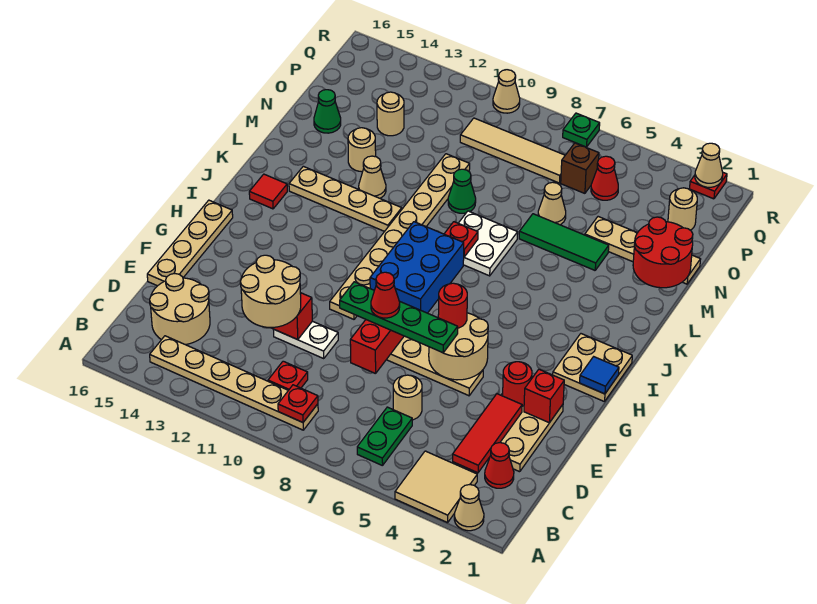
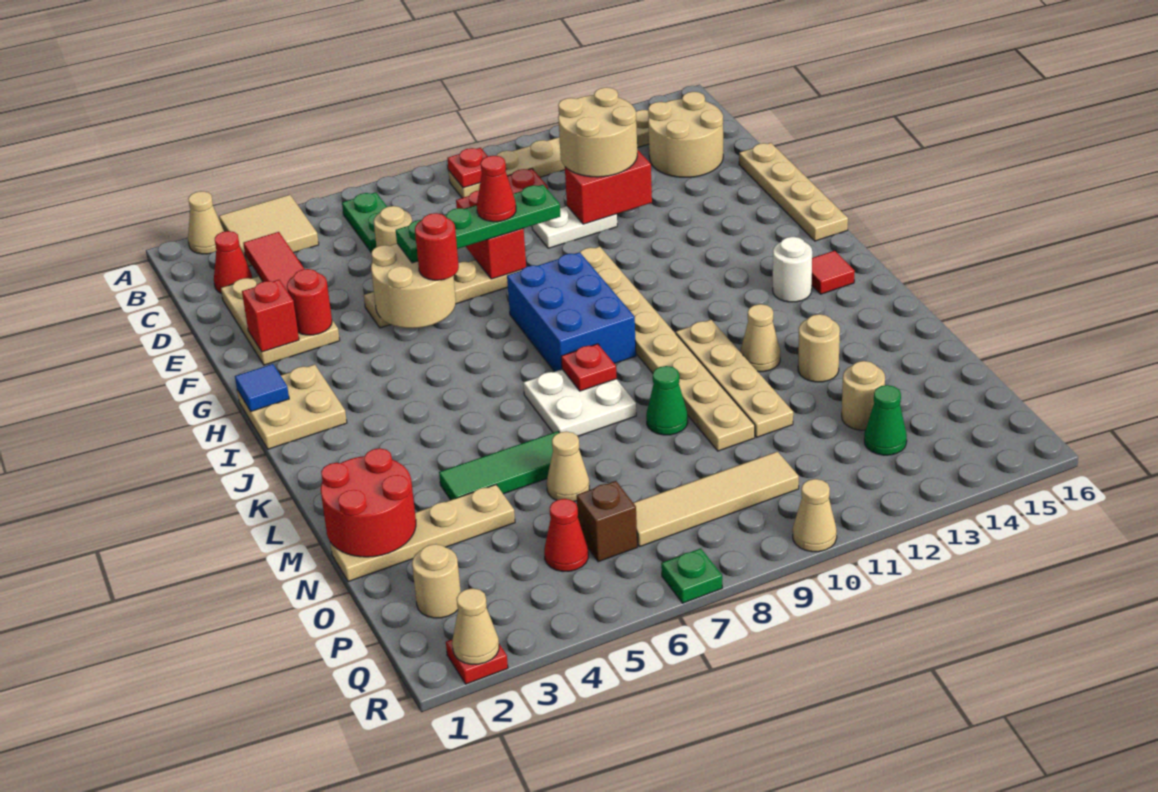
none -> white 1x1 round brick [773,237,812,302]
tan 1x4 plate [289,166,402,232] -> tan 1x4 plate turned to [676,320,793,437]
green 1x1 cone [314,90,341,133] -> green 1x1 cone moved to [864,385,907,455]

